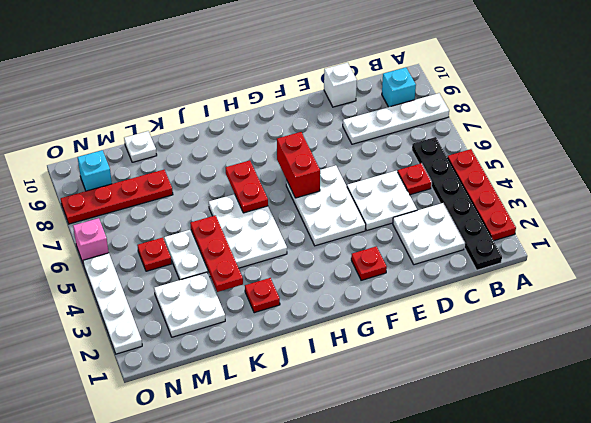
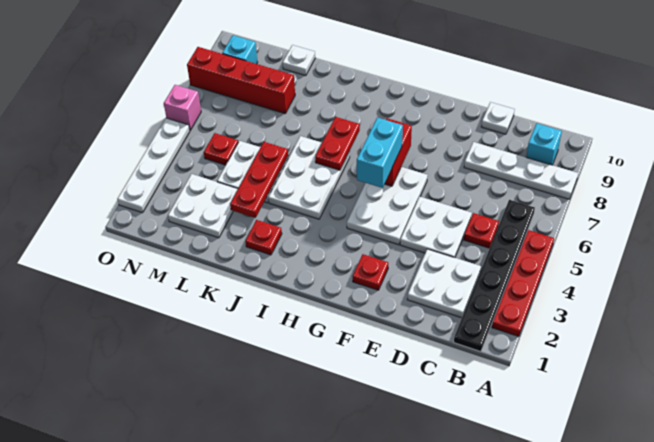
white 1x1 brick [324,63,357,107] -> white 1x1 plate [482,102,515,134]
none -> cyan 1x2 brick [357,118,403,188]
red 1x4 plate [61,170,173,224] -> red 1x4 brick [187,47,295,113]

